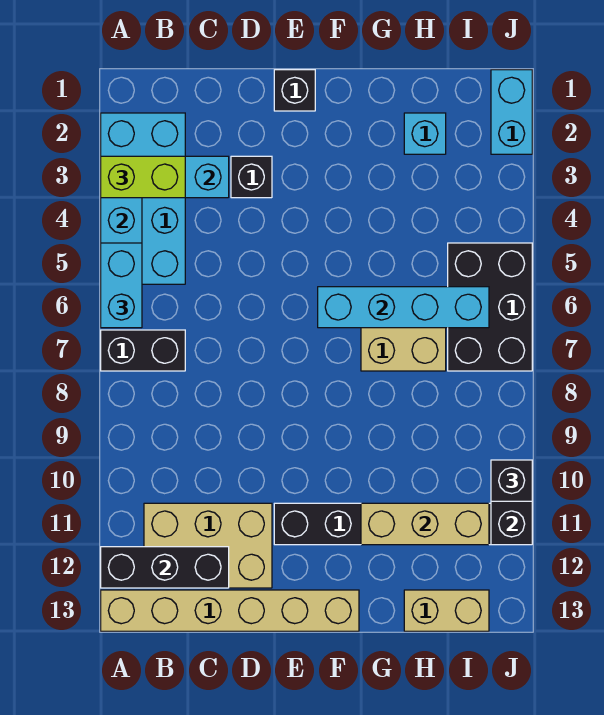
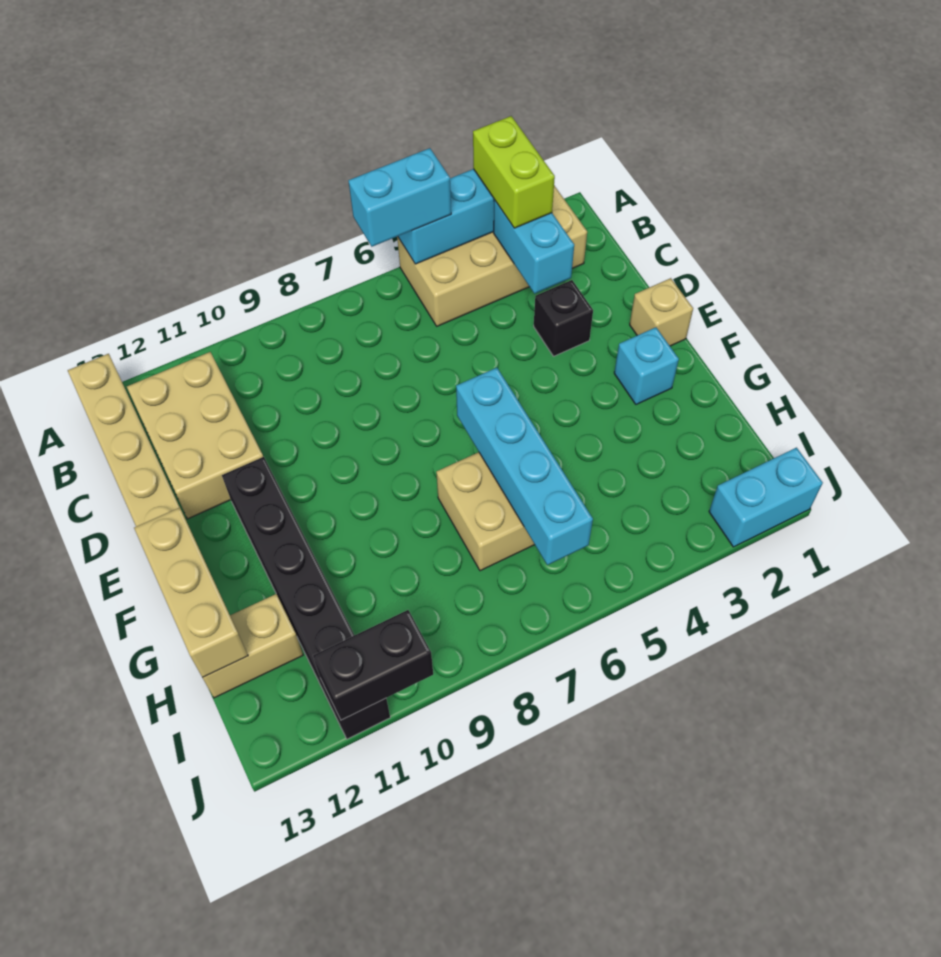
cyan 2x4 brick [101,113,185,284] -> tan 2x4 brick [397,186,587,326]
black 1x2 brick [101,330,185,371] -> none
black 1x3 brick [101,547,229,588] -> none
black 1x1 brick [274,70,315,111] -> tan 1x1 brick [630,278,693,346]
tan 1x3 brick [361,503,489,545] -> tan 1x3 brick moved to [134,508,248,677]
cyan 1x1 brick [404,113,446,154] -> cyan 1x1 brick moved to [614,327,679,404]
tan 1x2 brick [404,590,489,631] -> tan 1x2 brick turned to [203,594,303,698]
black 2x3 brick [448,243,532,371] -> none
black 1x1 brick [491,460,532,501] -> none

